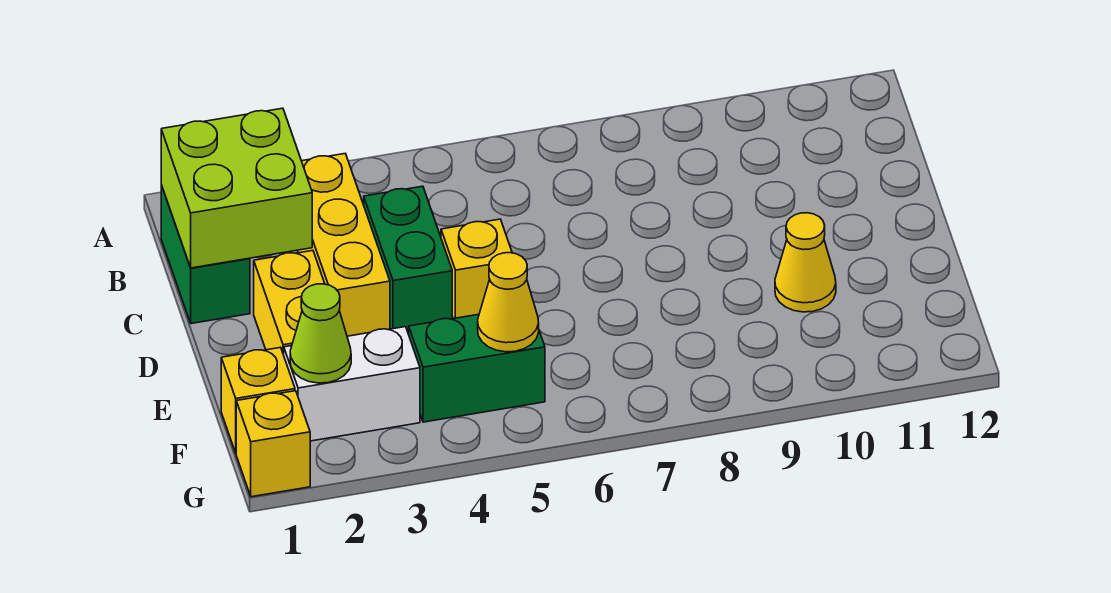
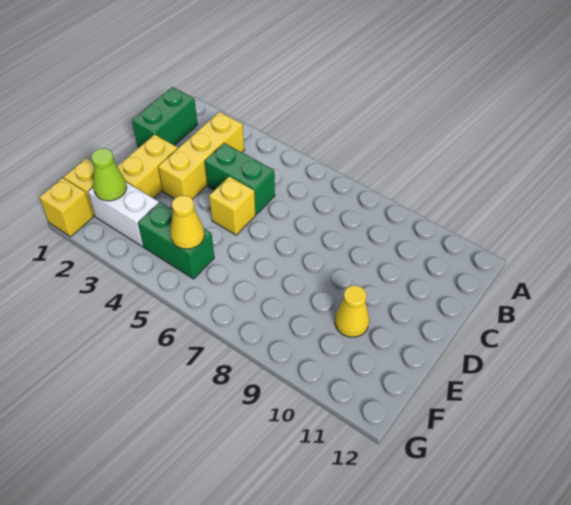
lime 2x2 brick [161,108,312,268] -> none
green 1x2 brick [364,186,452,333] -> green 1x2 brick turned to [205,143,275,214]

